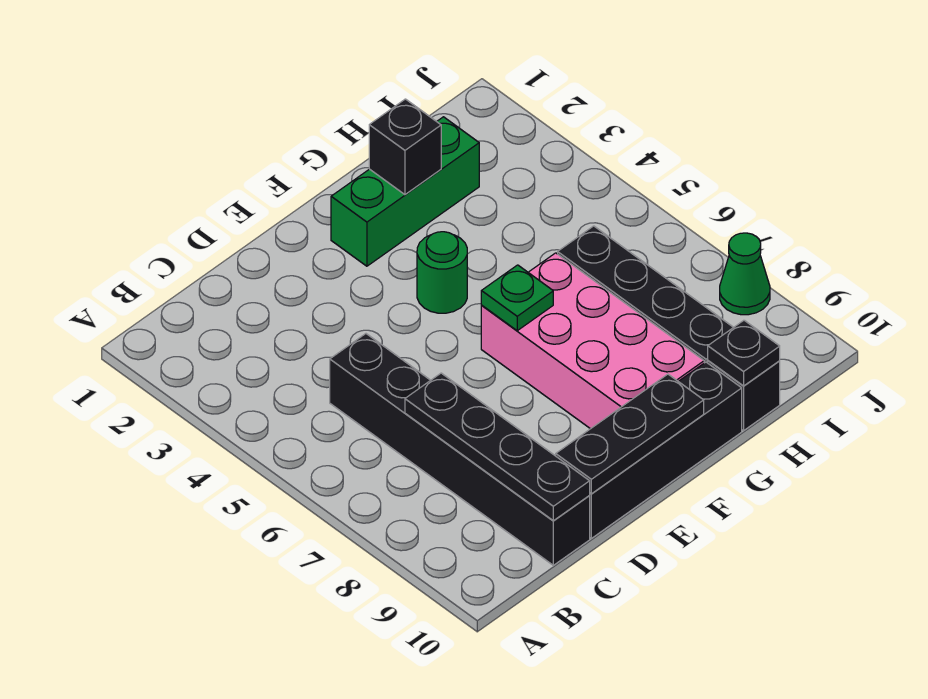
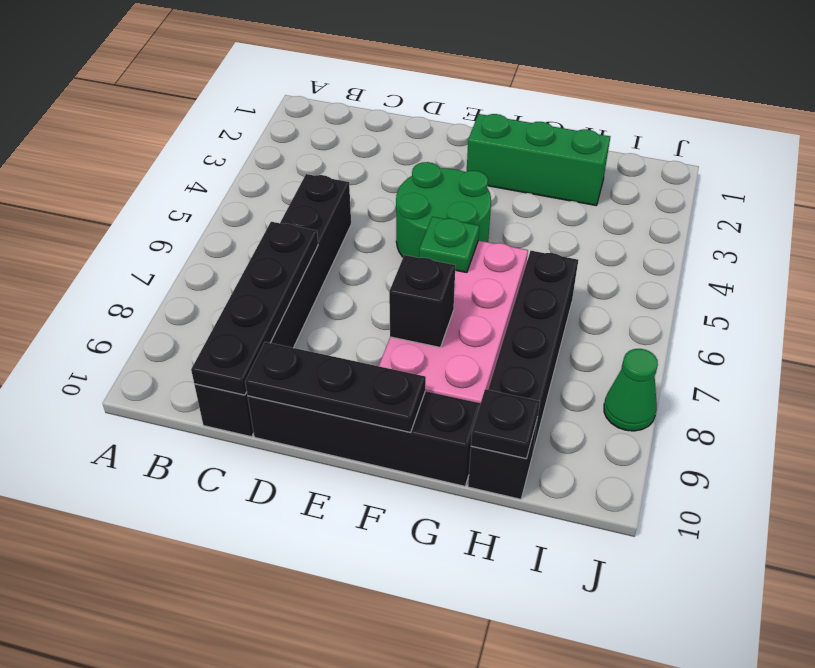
green 1x1 round brick [417,232,467,313] -> green 2x2 round brick [396,162,491,258]
black 1x1 brick [369,99,441,195] -> black 1x1 brick moved to [389,255,455,347]

